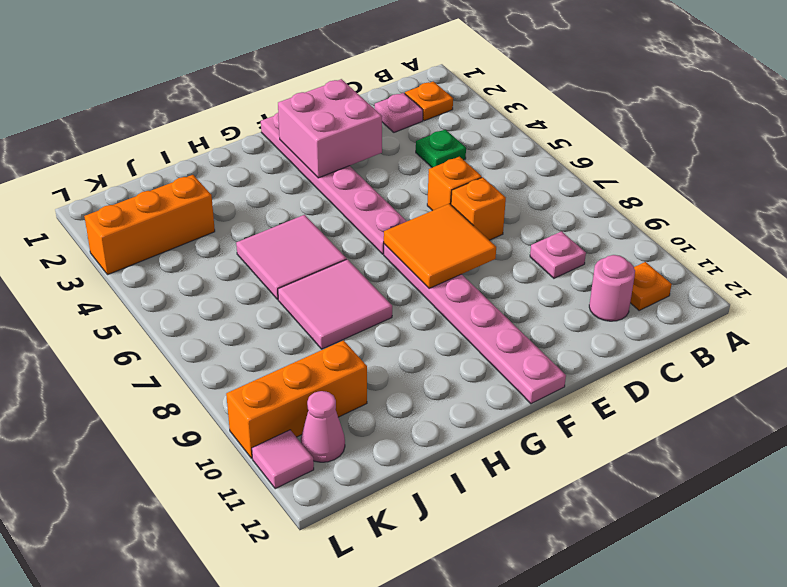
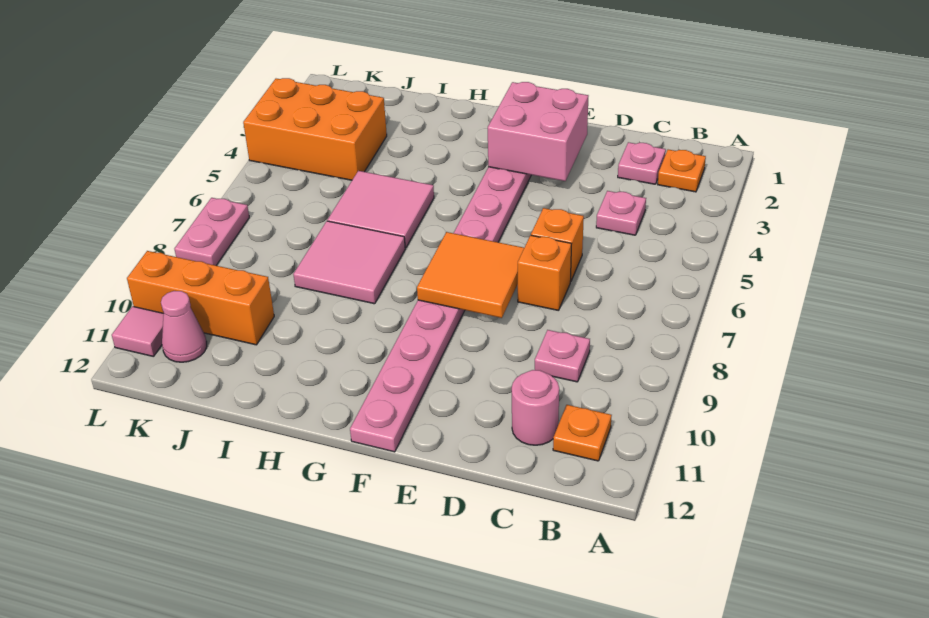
green 1x1 plate [416,129,466,168] -> pink 1x1 plate [596,191,646,235]
orange 1x3 brick [84,175,215,275] -> orange 2x3 brick [243,78,387,180]
none -> pink 1x2 plate [175,198,249,265]

